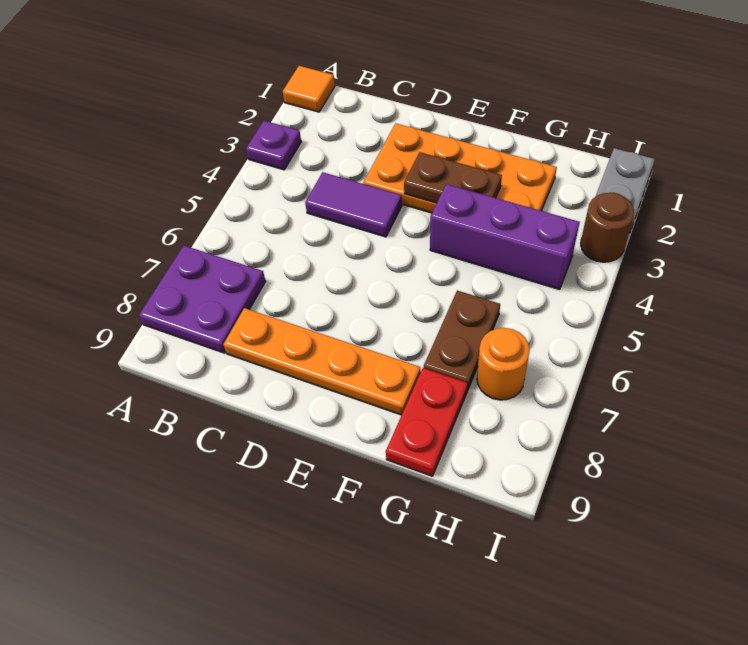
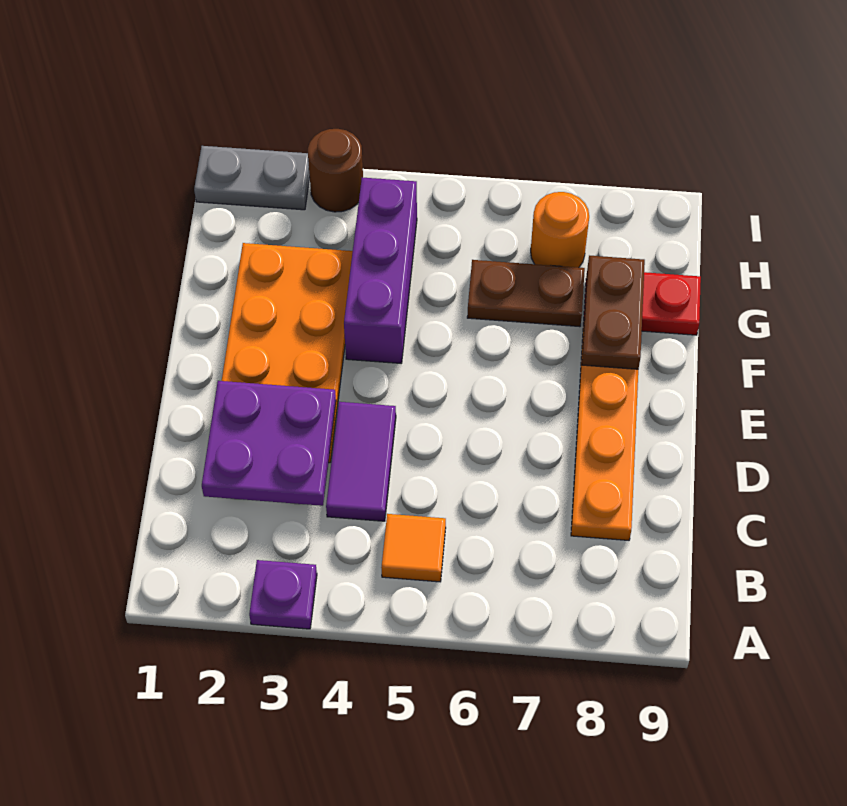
orange 1x1 tile [283,66,335,112] -> orange 1x1 tile moved to [381,514,446,582]
purple 2x2 plate [139,246,266,353] -> purple 2x2 plate moved to [202,381,336,506]
brown 1x2 plate [404,152,502,203] -> brown 1x2 plate moved to [582,256,645,369]

